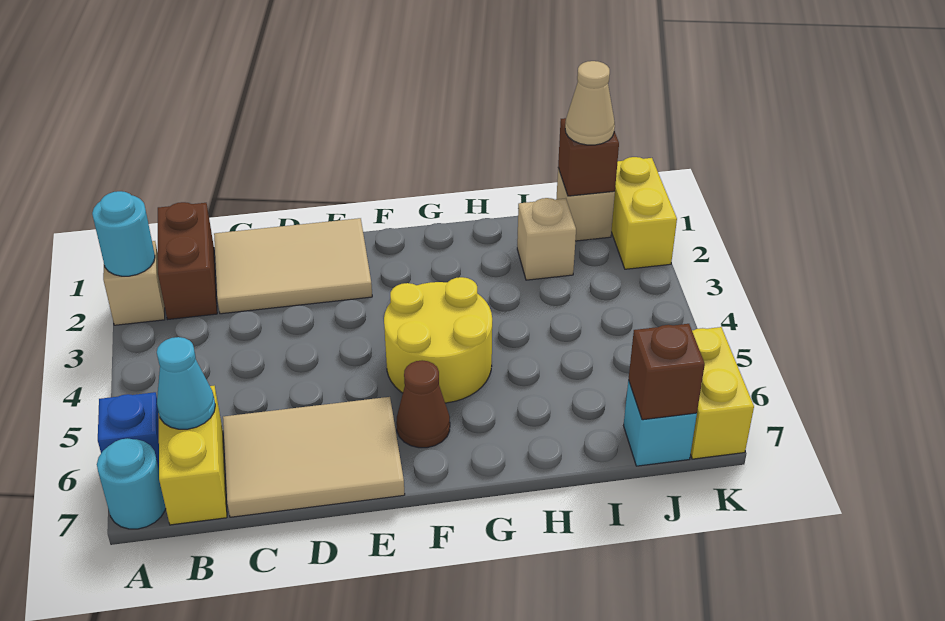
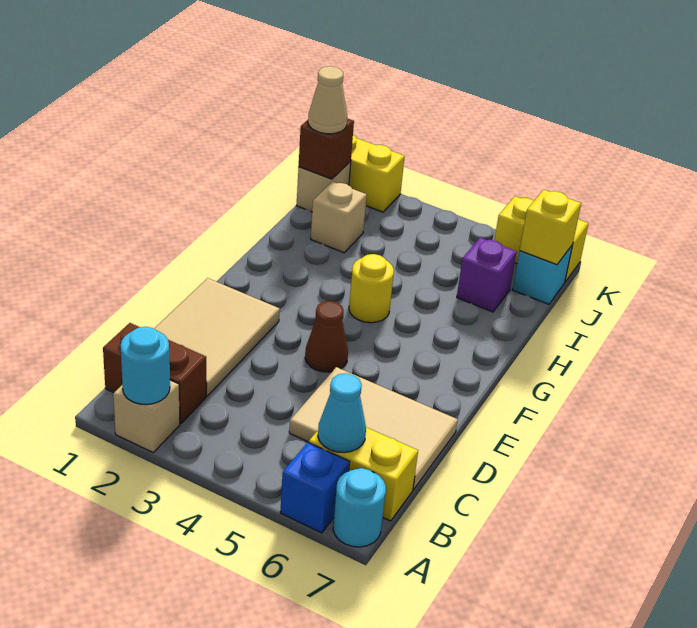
tan 2x3 tile [223,397,405,517] -> tan 2x3 tile turned to [289,367,458,489]
yellow 2x2 round brick [384,277,492,403] -> yellow 1x1 round brick [349,254,394,323]
brown 1x1 cone [396,360,450,448] -> brown 1x1 cone moved to [305,301,348,372]
none -> purple 1x1 brick [457,238,517,312]
brown 1x1 brick [629,324,705,420] -> yellow 1x1 brick [520,189,581,265]

